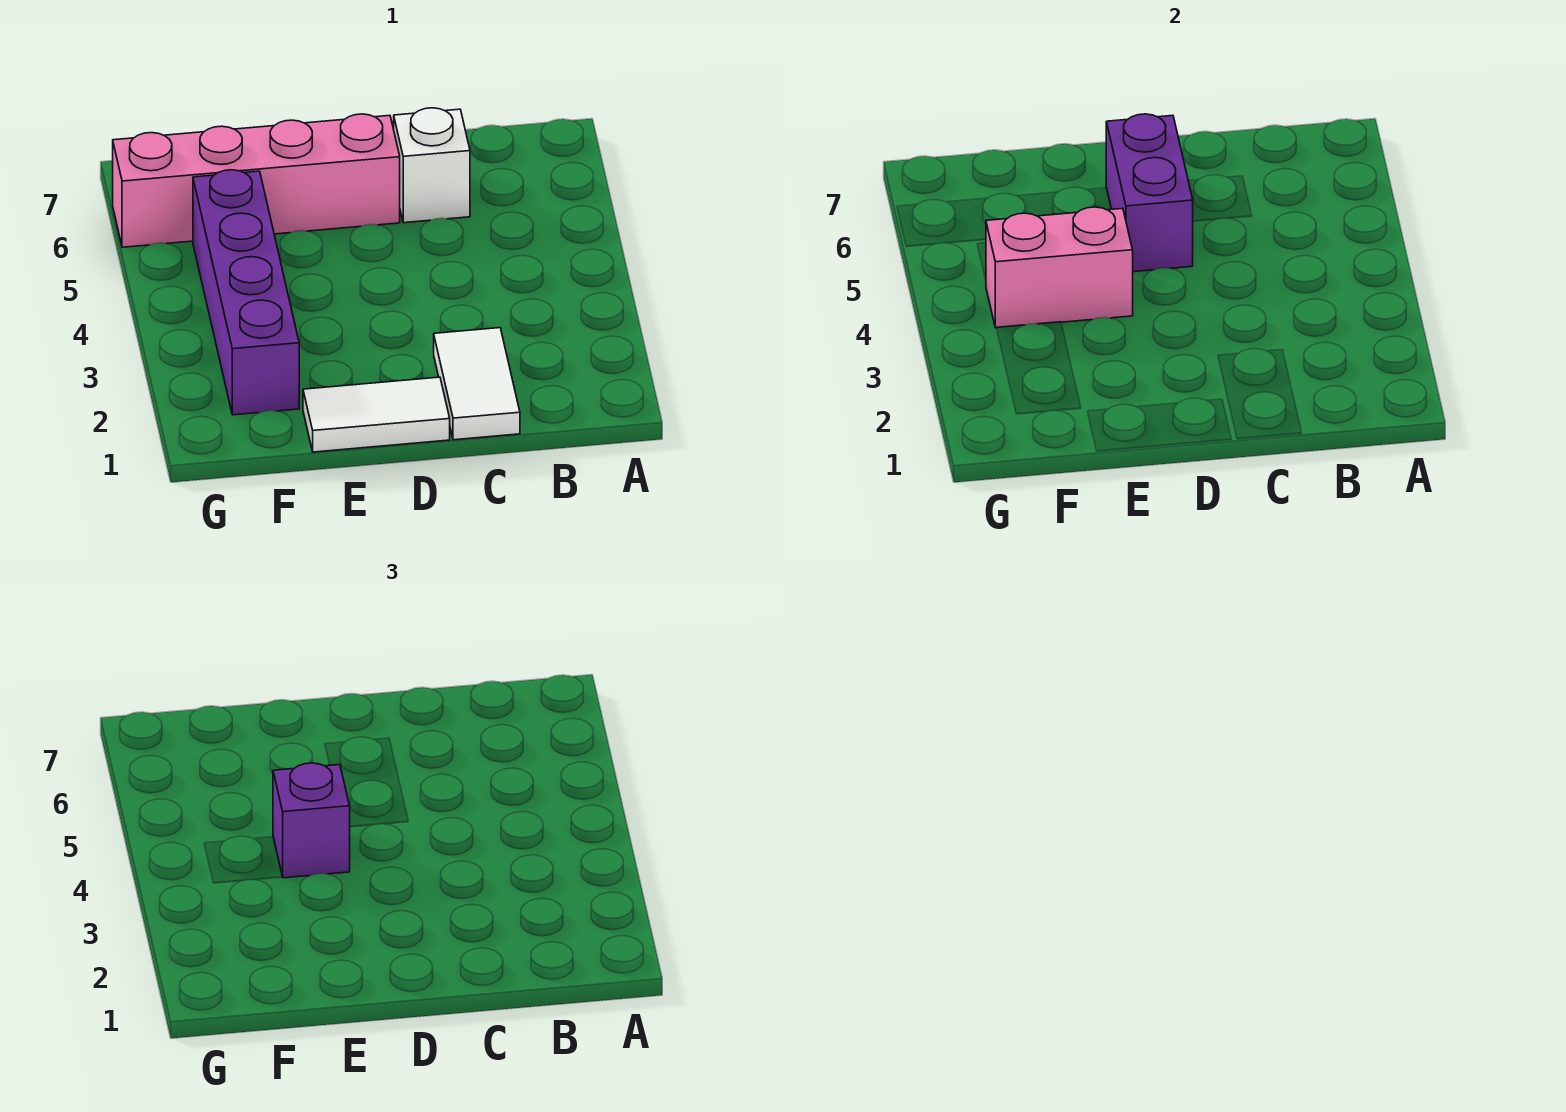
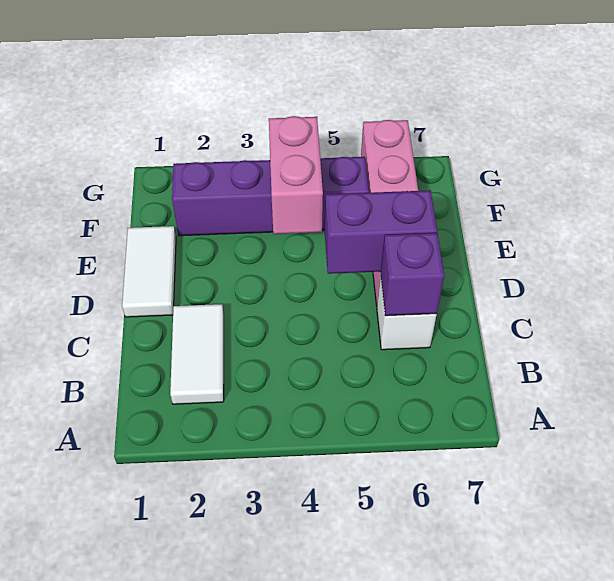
white 1x2 tile [434,328,520,440] -> white 1x2 tile turned to [170,304,224,404]
purple 1x1 brick [273,763,350,878] -> purple 1x1 brick moved to [381,233,444,316]

